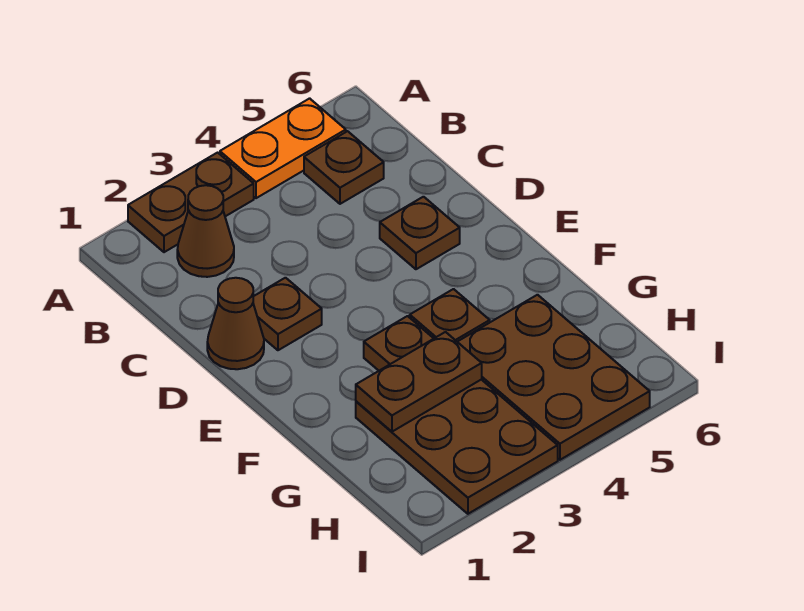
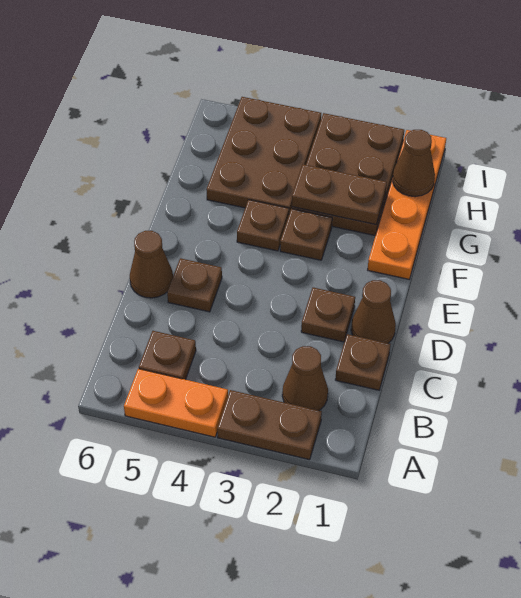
none -> brown 1x1 plate [335,334,391,390]
none -> brown 1x1 cone [130,231,173,298]
none -> orange 1x4 plate [368,130,446,279]
none -> brown 1x1 cone [393,130,435,197]

